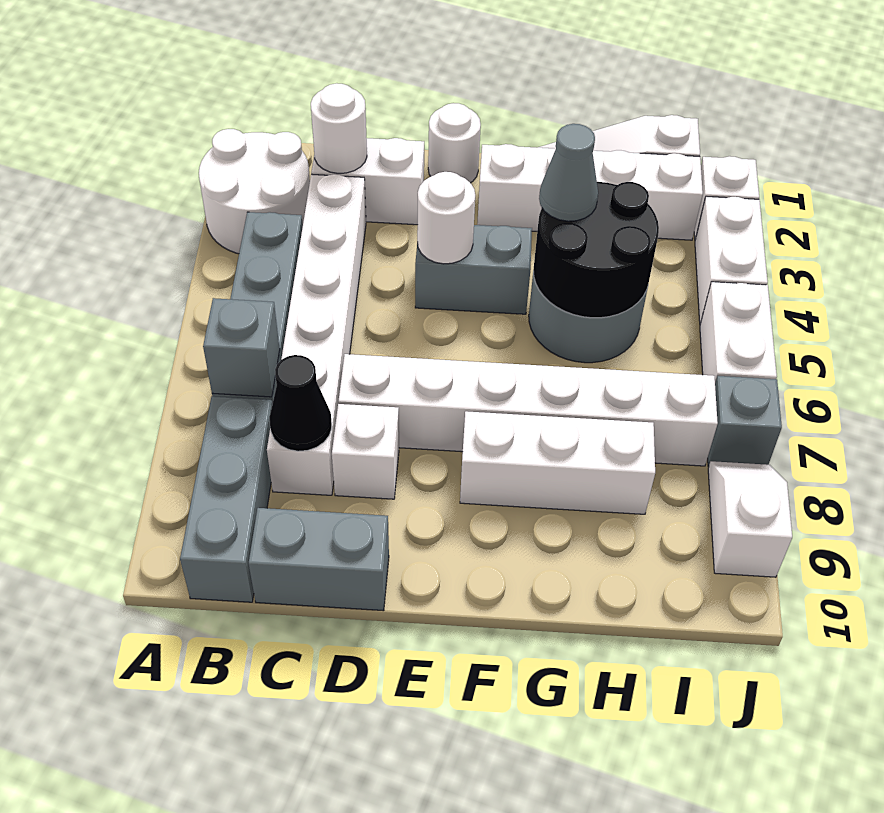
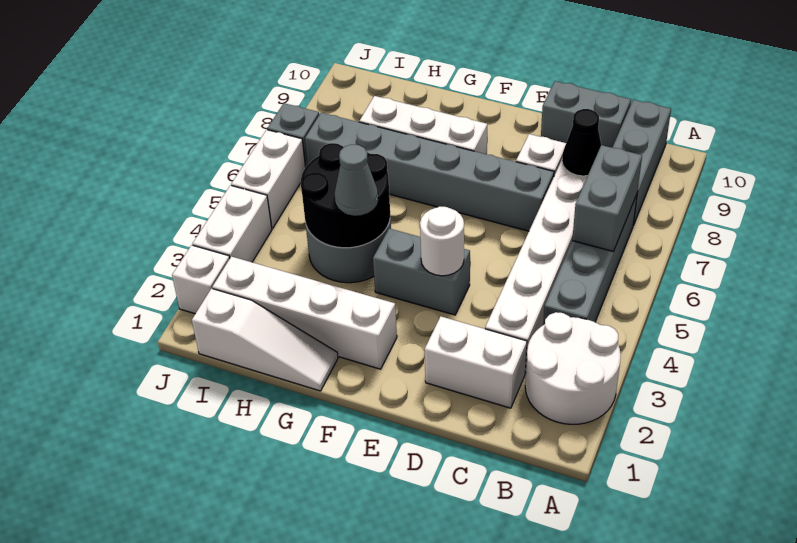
grey 1x1 brick [203,298,280,397] -> grey 1x2 brick [572,145,642,252]
white 1x1 round brick [311,83,367,173] -> none
white 1x6 brick [338,354,718,466] -> grey 1x6 brick [305,113,554,231]
white 1x1 round brick [428,103,481,183] -> none
white 1x2 slope [708,461,792,577] -> none

